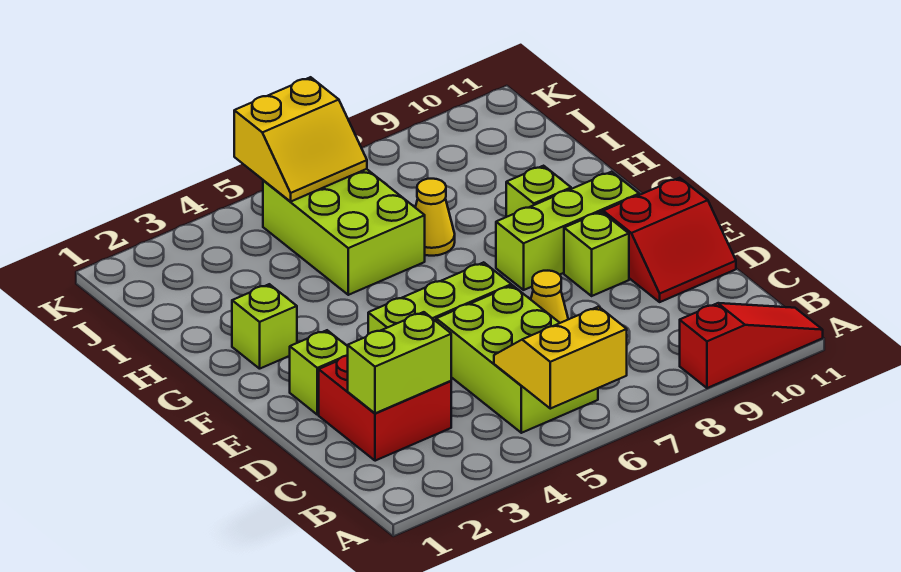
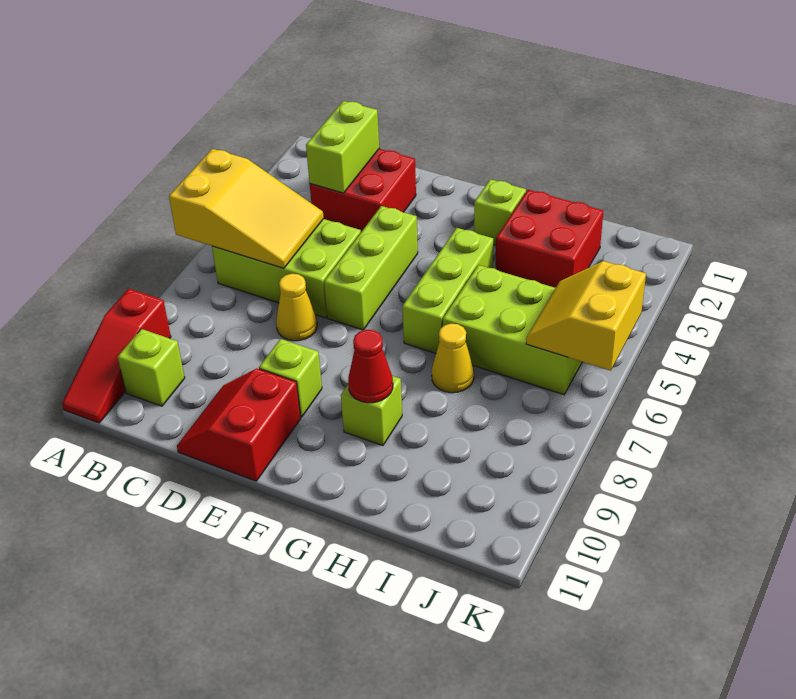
yellow 2x2 slope [494,307,627,409] -> yellow 2x3 slope [169,149,324,268]
lime 1x1 brick [290,330,348,415] -> lime 1x1 brick moved to [118,329,185,406]
lime 1x3 brick [496,172,639,290] -> lime 1x3 brick moved to [402,228,493,353]
none -> red 1x1 cone [348,330,393,403]
none -> red 2x2 brick [495,190,603,288]

